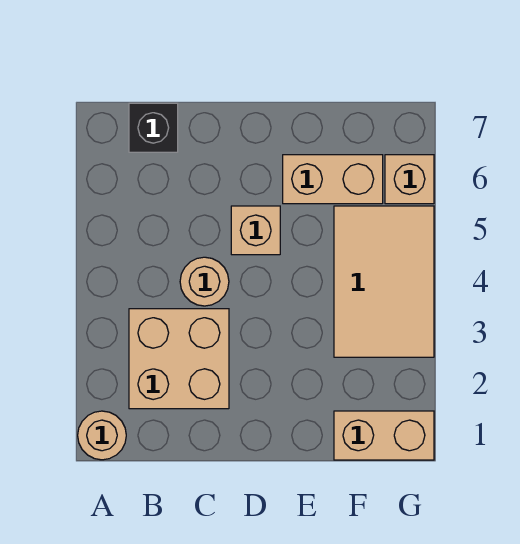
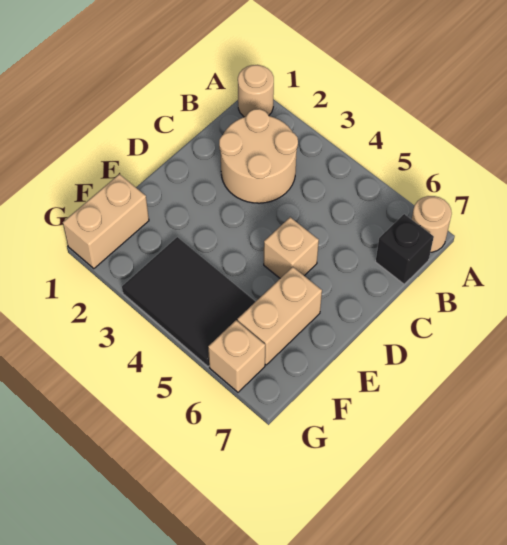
tan 2x2 brick [129,309,229,409] -> tan 2x2 round brick [219,109,298,203]
tan 1x1 round brick [180,257,229,306] -> tan 1x1 round brick moved to [412,196,452,252]
tan 2x3 tile [334,206,434,357] -> black 2x3 tile [122,237,256,367]

